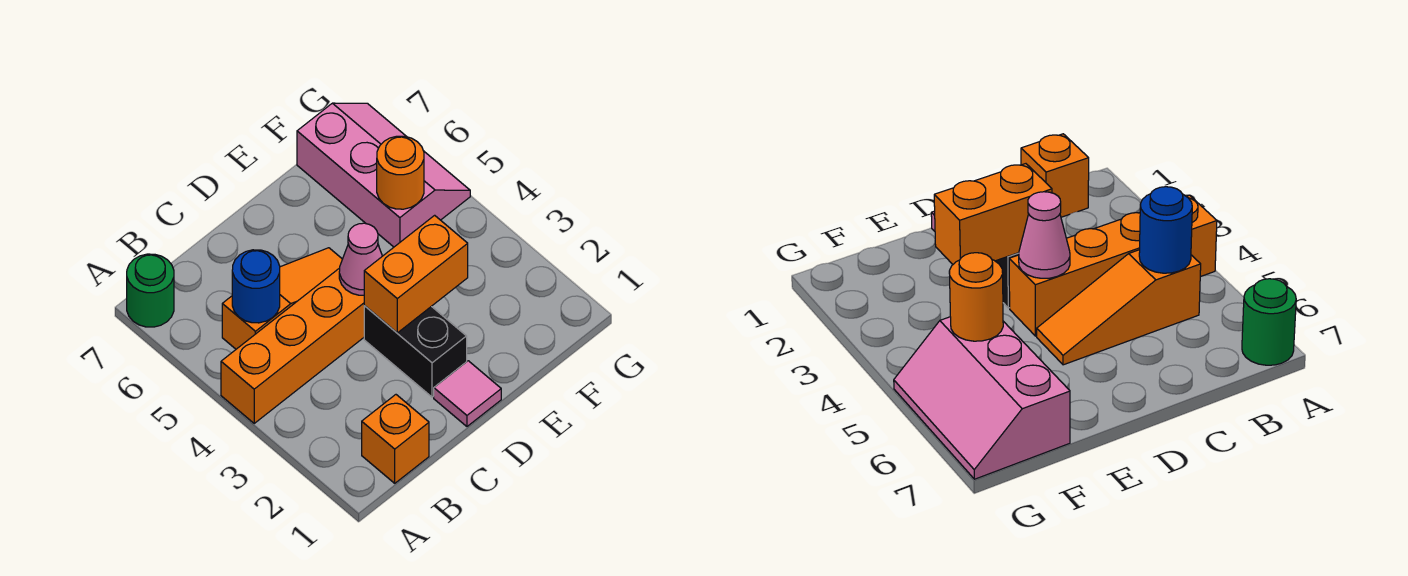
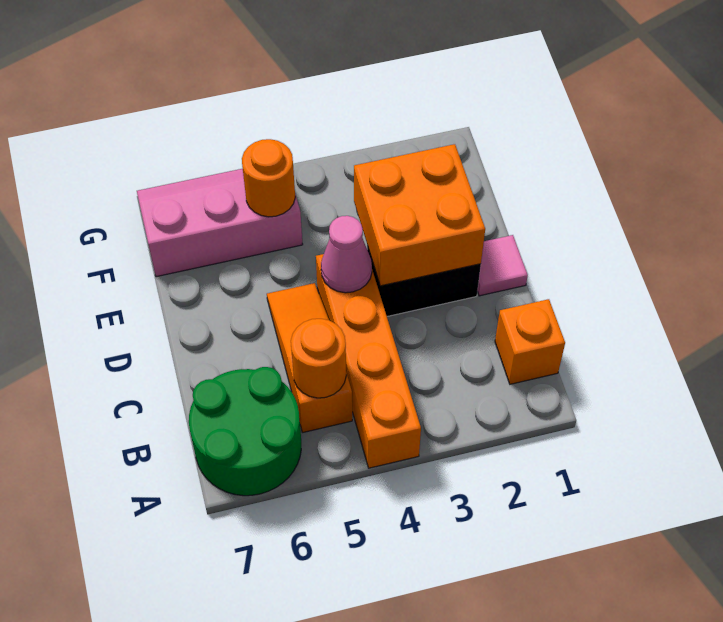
green 1x1 round brick [127,254,174,327] -> green 2x2 round brick [189,367,301,496]
blue 1x1 round brick [232,250,280,323] -> orange 1x1 round brick [291,319,346,398]
orange 1x2 brick [364,215,468,333] -> orange 2x2 brick [354,144,485,286]

